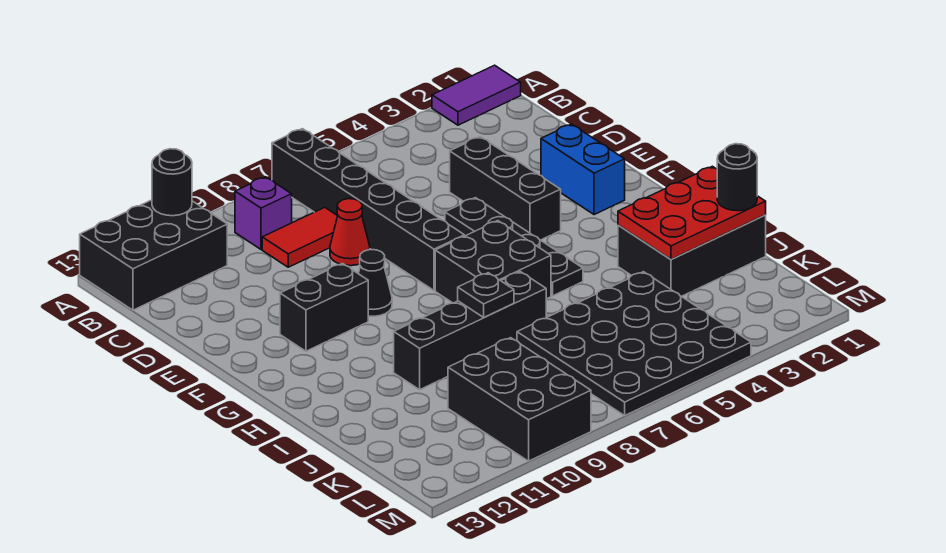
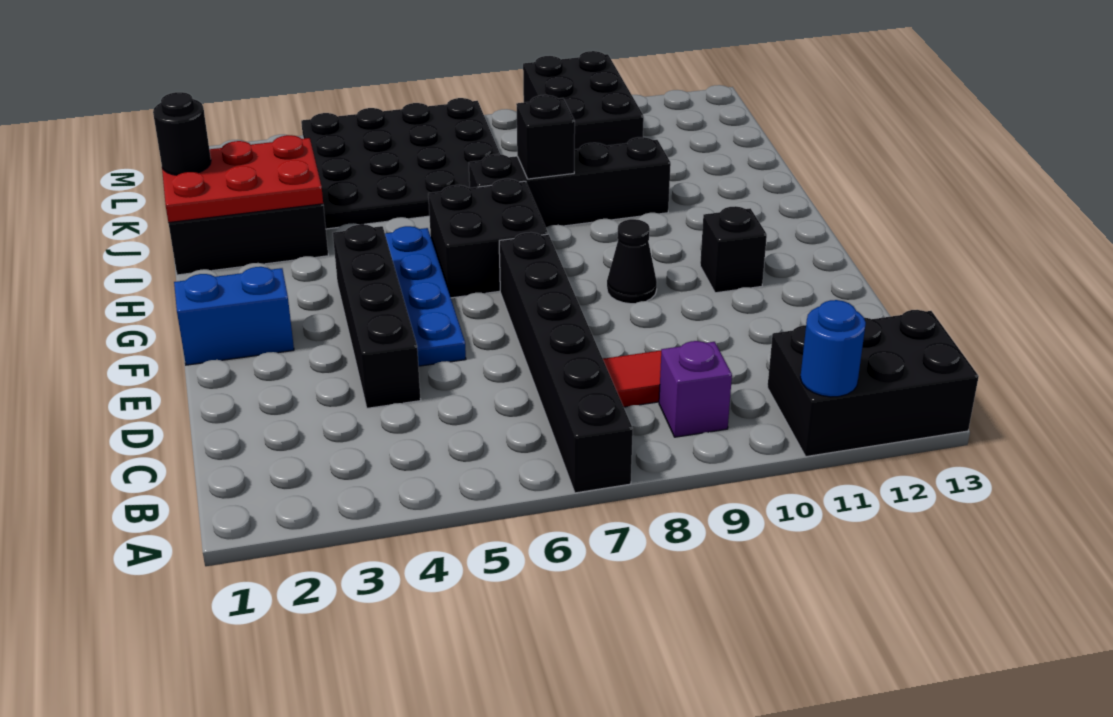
purple 1x2 tile [432,65,521,125] -> none
black 1x1 round brick [152,149,192,216] -> blue 1x1 round brick [800,300,866,397]
black 1x3 brick [450,137,561,240] -> black 1x4 brick [333,224,421,408]
red 1x1 cone [330,199,370,266] -> none
blue 1x2 brick [541,124,625,215] -> blue 1x2 brick turned to [174,267,294,365]
black 1x4 plate [445,198,583,296] -> blue 1x4 plate [385,226,466,366]
black 1x2 brick [280,264,368,351] -> black 1x1 brick [700,206,767,293]
black 1x1 plate [458,273,514,317] -> black 1x1 brick [516,95,575,179]

